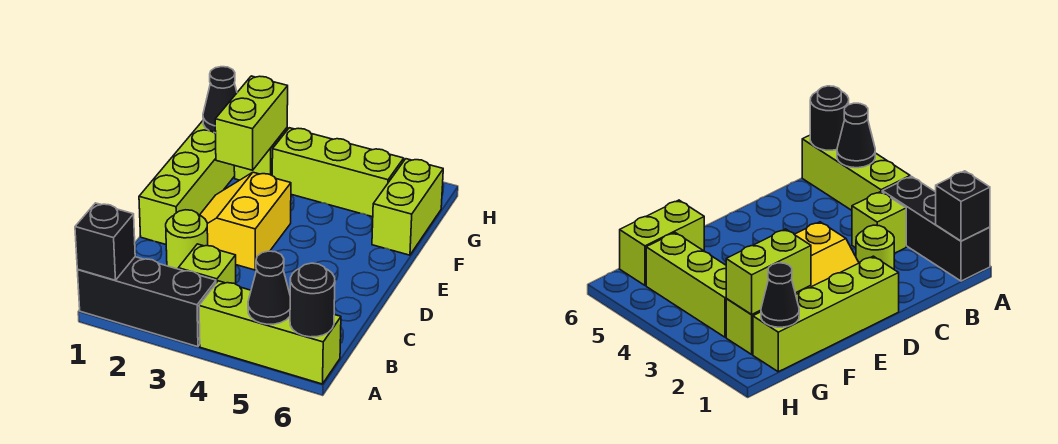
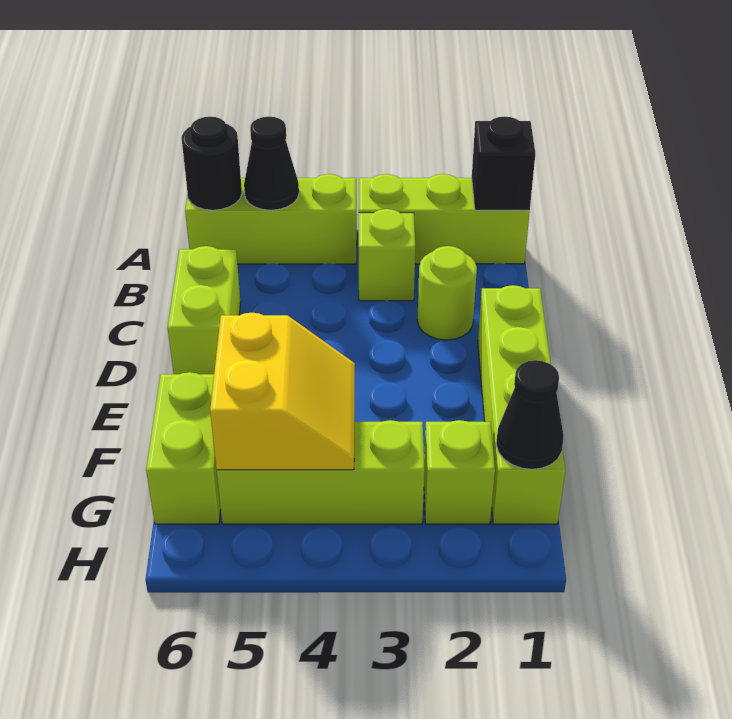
black 1x3 brick [77,257,216,347] -> lime 1x3 brick [359,174,530,264]
yellow 2x2 slope [200,172,291,270] -> yellow 2x2 slope moved to [210,313,355,470]
lime 1x2 brick [215,76,288,170] -> lime 1x2 brick moved to [168,246,241,374]

